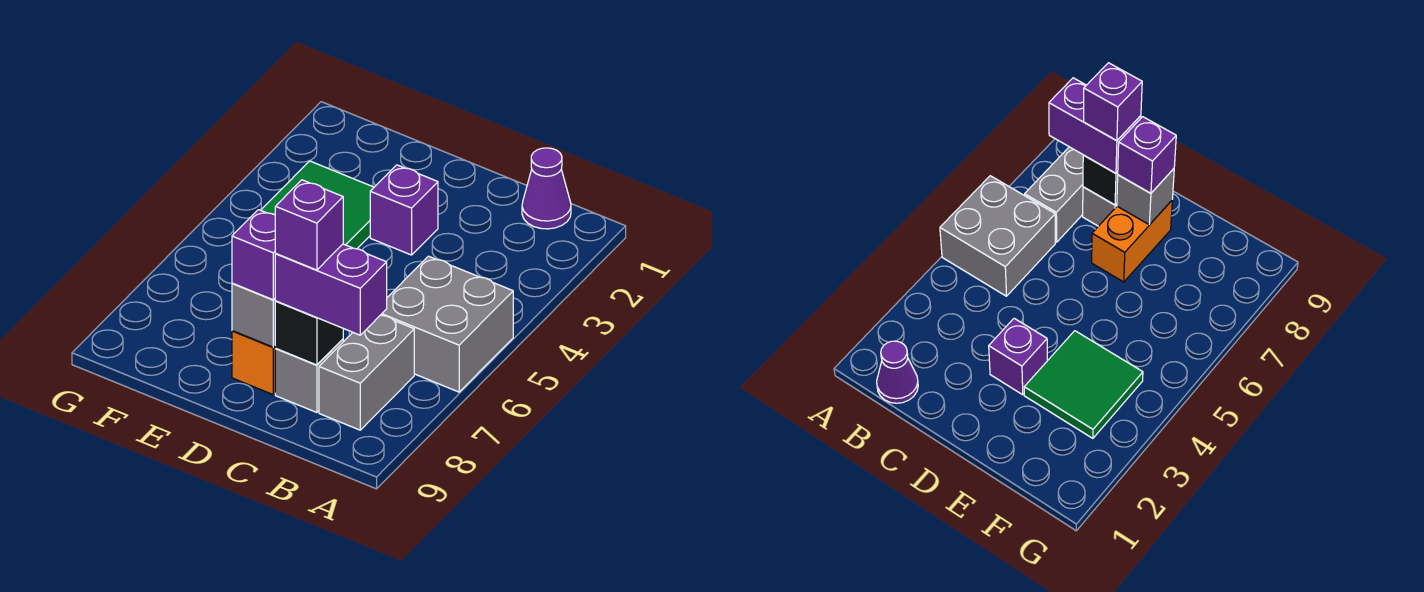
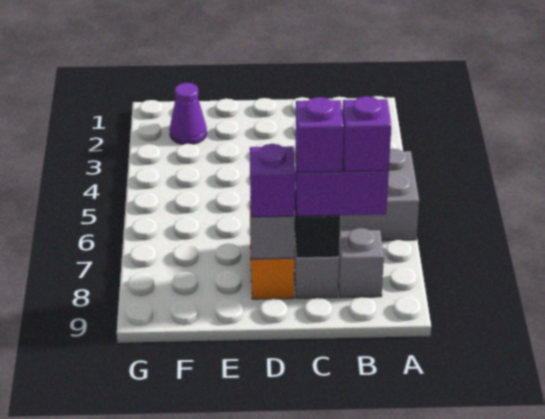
purple 1x1 cone [522,148,571,229] -> purple 1x1 cone moved to [170,83,207,144]
grey 1x2 brick [319,315,414,430] -> grey 1x1 brick [338,228,384,298]
purple 1x1 brick [370,165,438,255] -> purple 1x1 brick moved to [342,96,391,171]
green 2x2 tile [261,161,374,249] -> none

